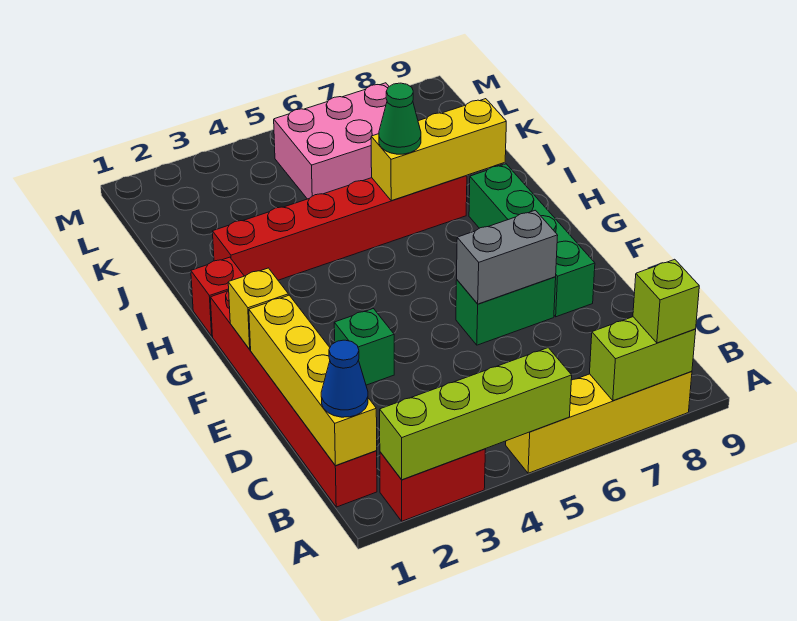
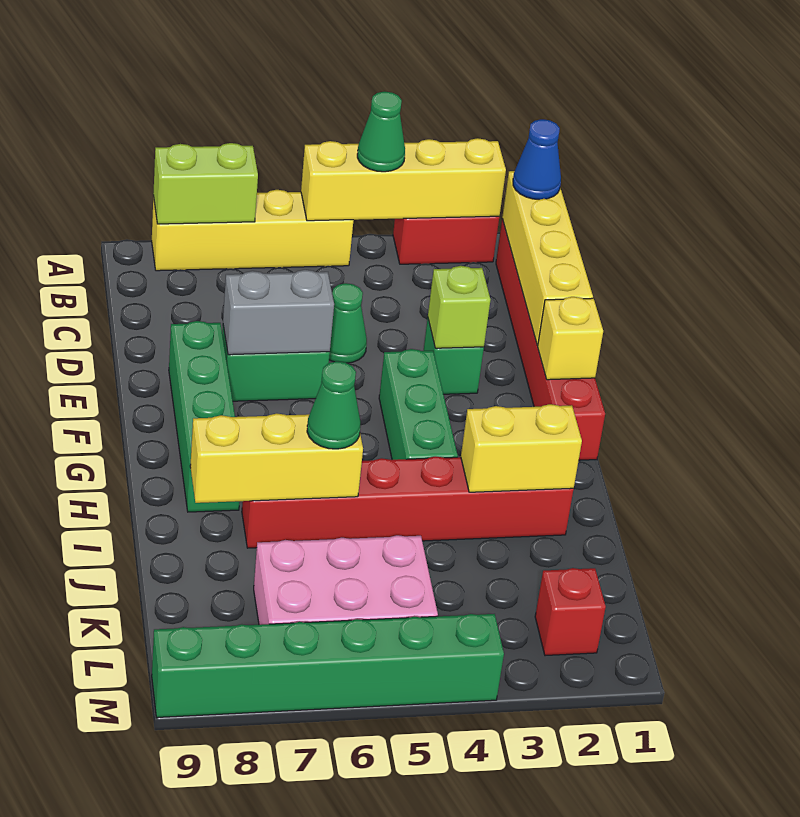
lime 1x4 brick [380,348,572,480] -> yellow 1x4 brick [301,138,506,221]
none -> green 1x1 cone [357,91,405,172]
lime 1x1 brick [633,259,699,343] -> lime 1x1 brick moved to [428,266,490,348]
none -> green 1x1 cone [329,283,367,363]
none -> green 1x3 brick [379,349,458,460]
red 1x1 brick [191,257,244,336] -> red 1x1 brick moved to [535,568,606,656]
none -> yellow 1x2 brick [461,404,582,492]
none -> green 1x6 brick [152,614,504,717]

